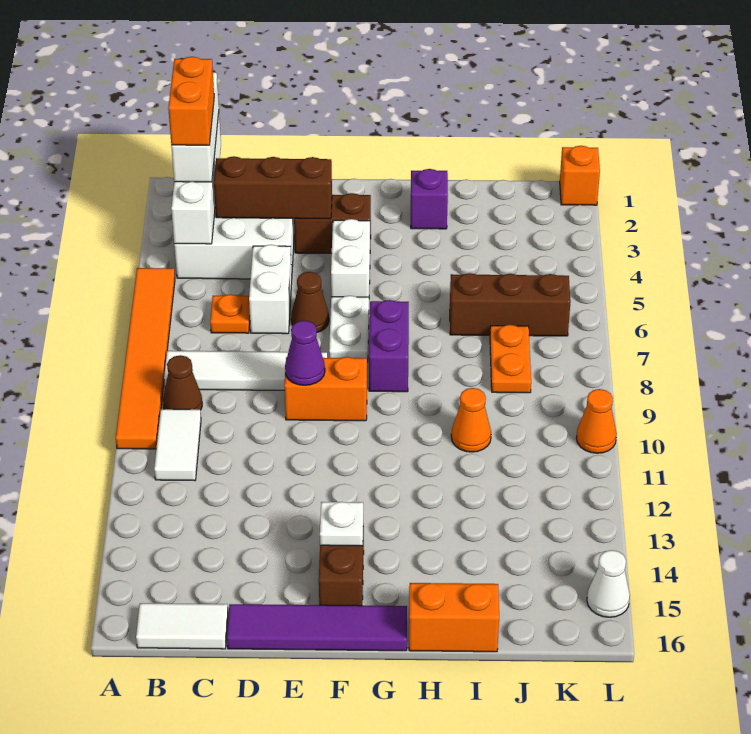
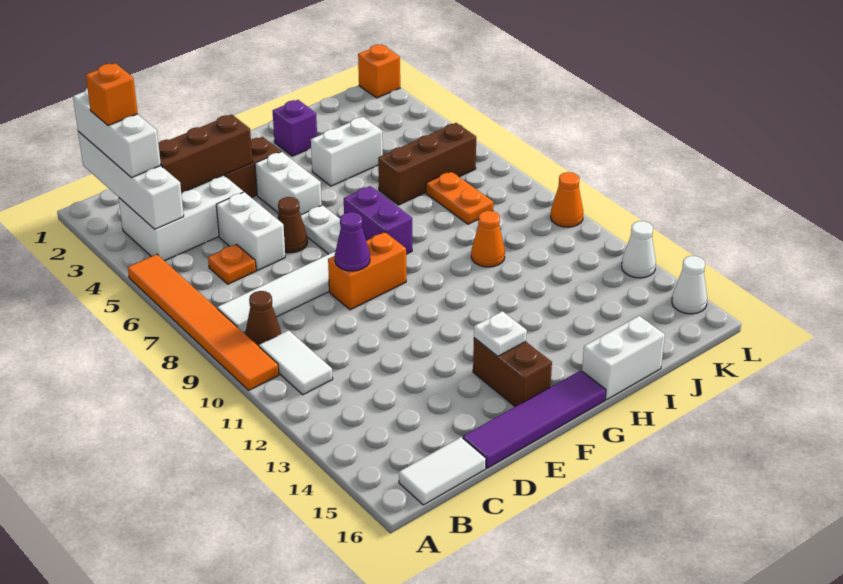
orange 1x2 brick [168,57,214,145] -> orange 1x1 brick [86,63,138,126]
none -> white 1x2 brick [311,117,383,186]
orange 1x2 brick [409,583,499,652] -> white 1x2 brick [582,316,665,400]
none -> white 1x1 cone [622,221,656,278]

